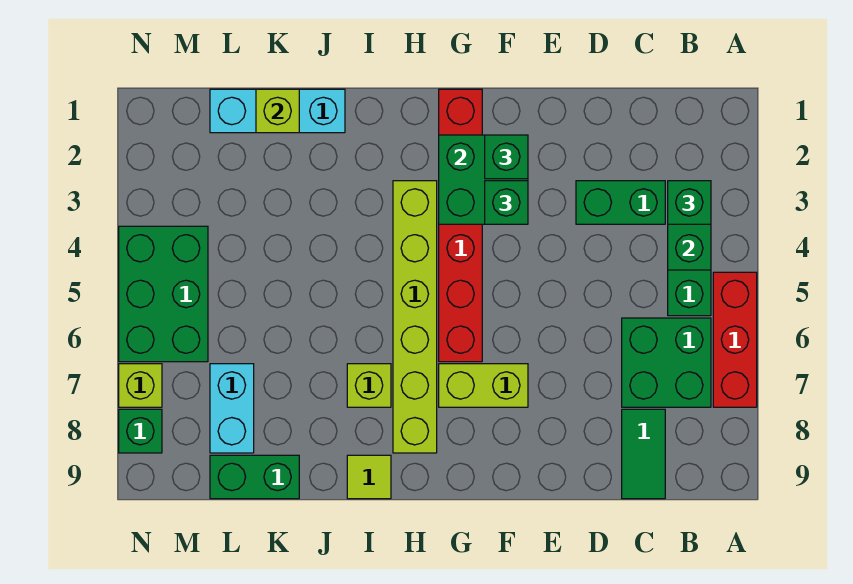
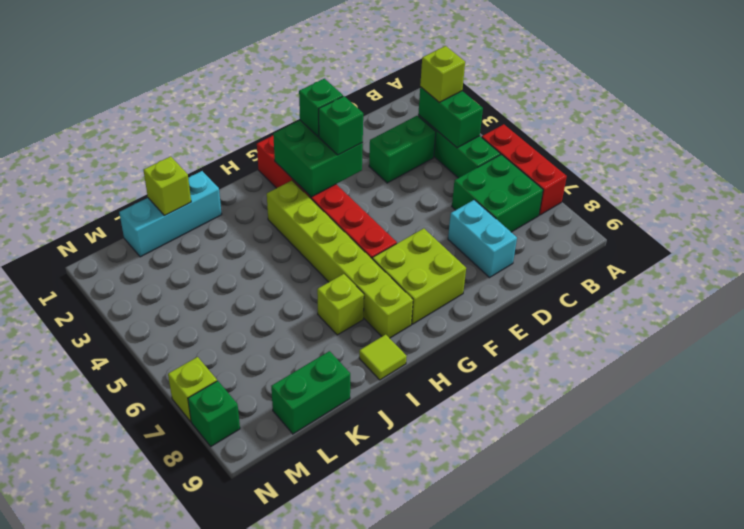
green 1x1 brick [668,181,711,224] -> lime 1x1 brick [420,46,465,102]
green 1x2 tile [622,409,665,499] -> none
lime 1x2 brick [439,364,528,407] -> lime 2x2 brick [372,228,466,324]
cyan 1x2 brick [210,364,254,453] -> cyan 1x2 brick moved to [448,200,517,277]
green 2x3 brick [119,226,208,362] -> none

